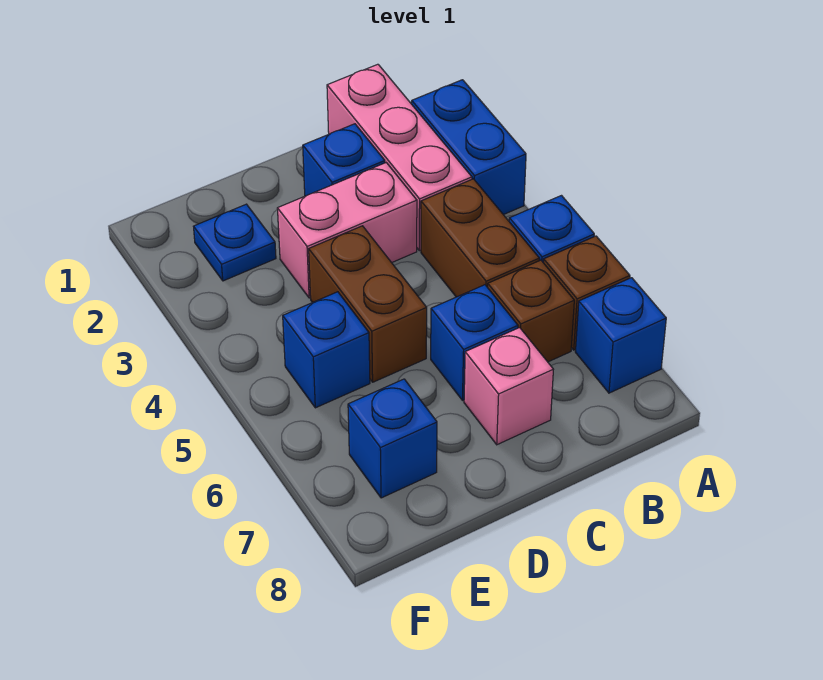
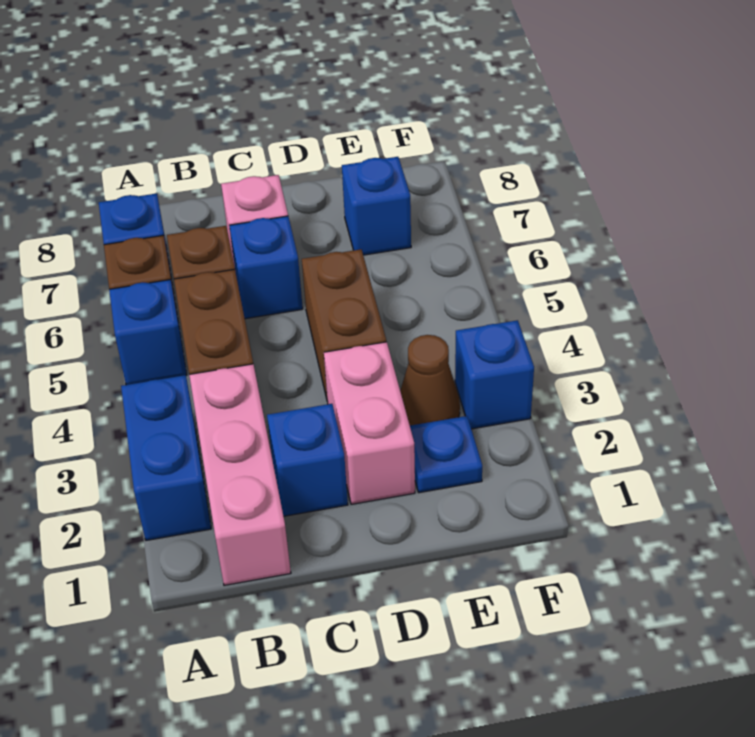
pink 1x2 brick [277,163,417,298] -> pink 1x2 brick turned to [324,342,415,504]
none -> brown 1x1 cone [400,335,460,426]
blue 1x1 brick [283,292,370,408] -> blue 1x1 brick moved to [455,320,534,429]

